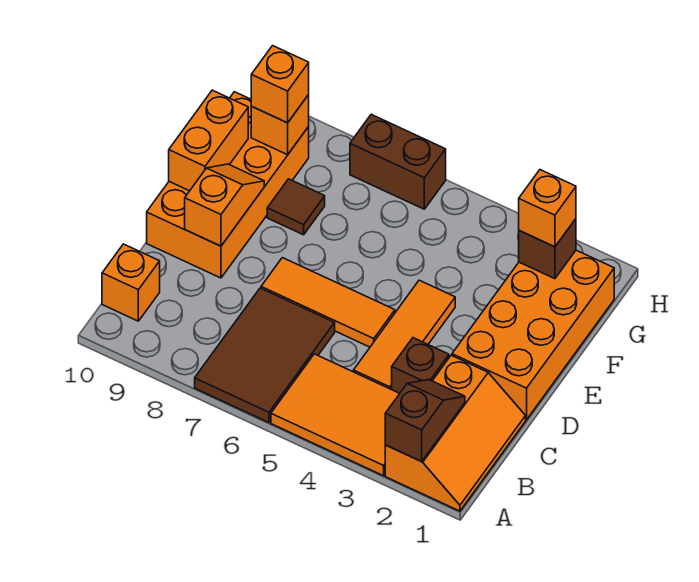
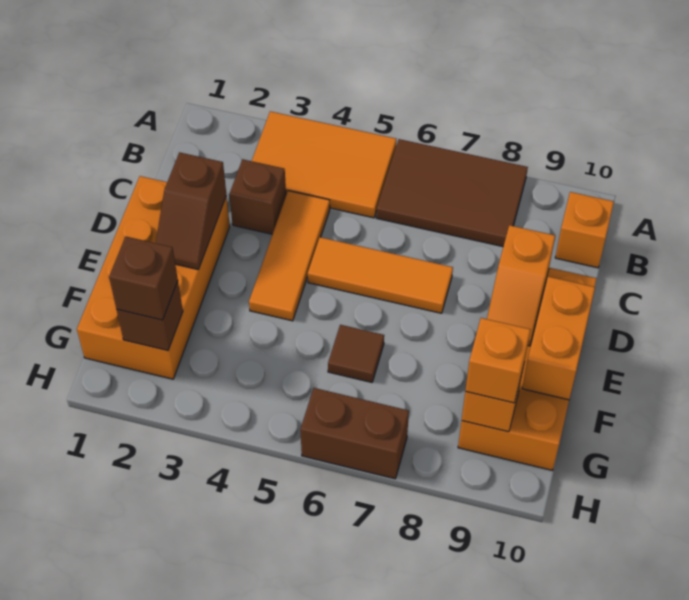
orange 2x3 slope [385,355,526,511] -> none
brown 1x2 slope [385,380,465,462] -> brown 1x2 slope moved to [156,152,226,270]
brown 2x3 tile [195,288,335,423] -> brown 2x3 tile turned to [376,139,528,247]
brown 1x1 tile [267,179,325,235] -> brown 1x1 tile moved to [328,325,384,382]
orange 1x1 brick [519,170,576,247] -> brown 1x1 brick [109,236,178,320]

